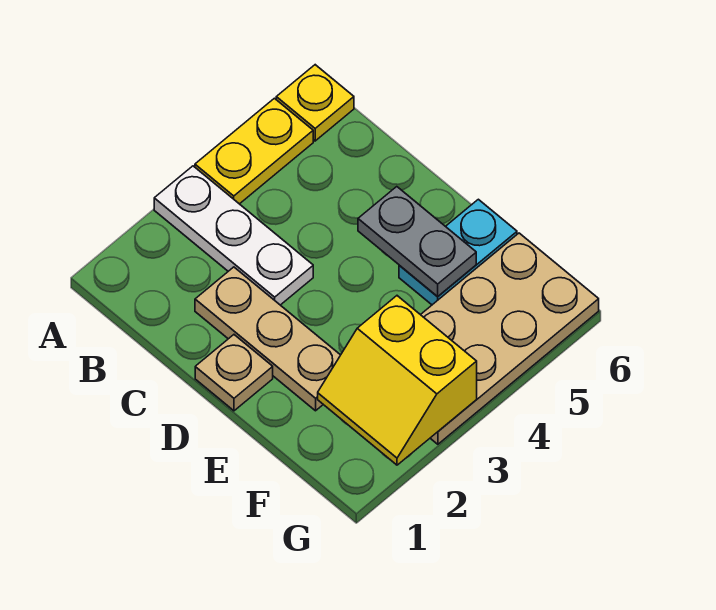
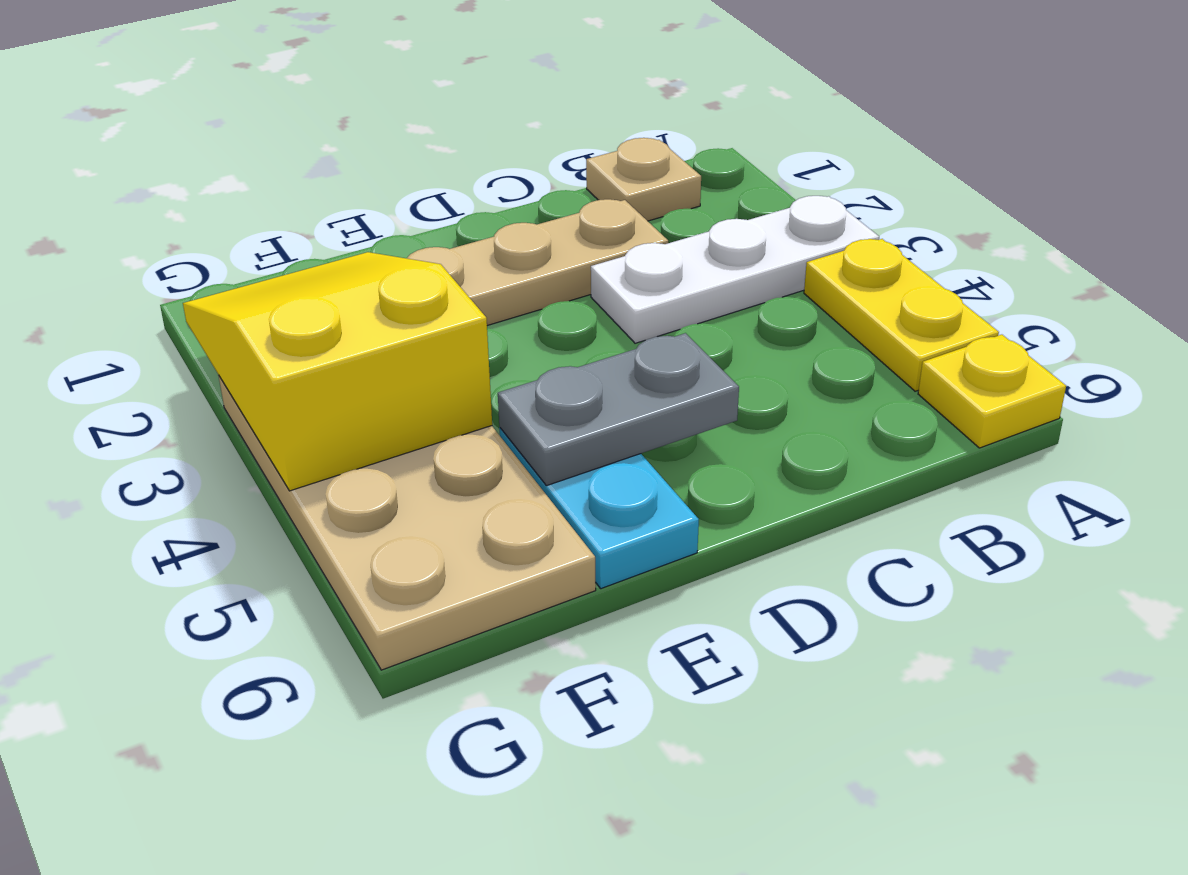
tan 1x1 plate [195,335,273,411] -> tan 1x1 plate moved to [586,138,701,221]
yellow 2x2 slope [318,296,477,465] -> yellow 2x3 slope [183,252,492,491]

